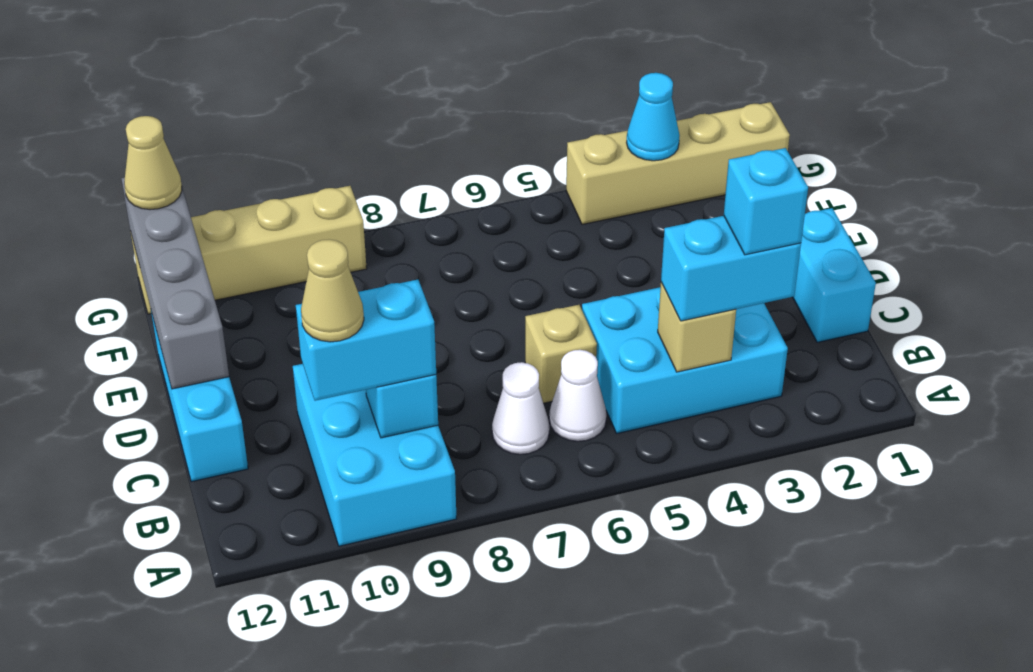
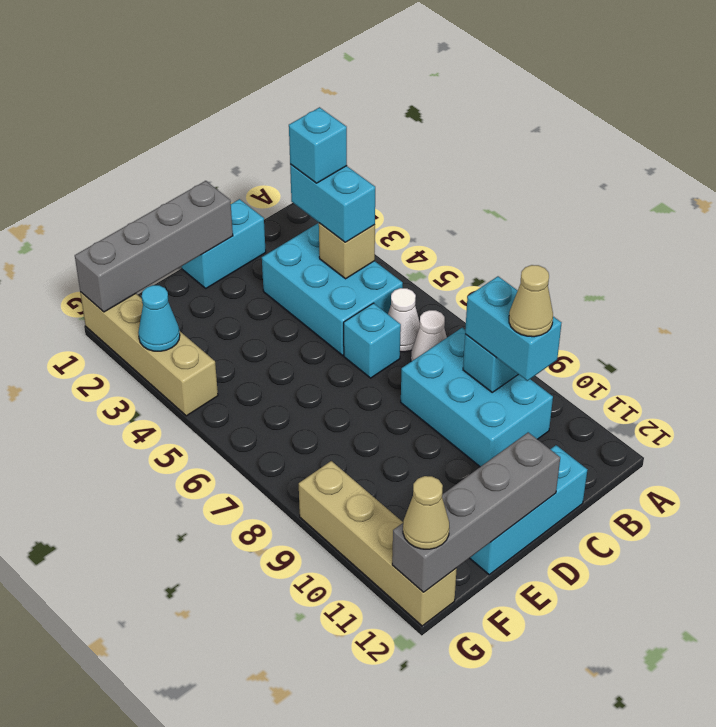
cyan 2x3 brick [293,364,457,546] -> cyan 2x3 brick turned to [401,328,553,467]
tan 1x1 brick [525,305,597,403] -> cyan 1x1 brick [344,303,401,378]
none -> grey 1x4 brick [75,181,233,312]

